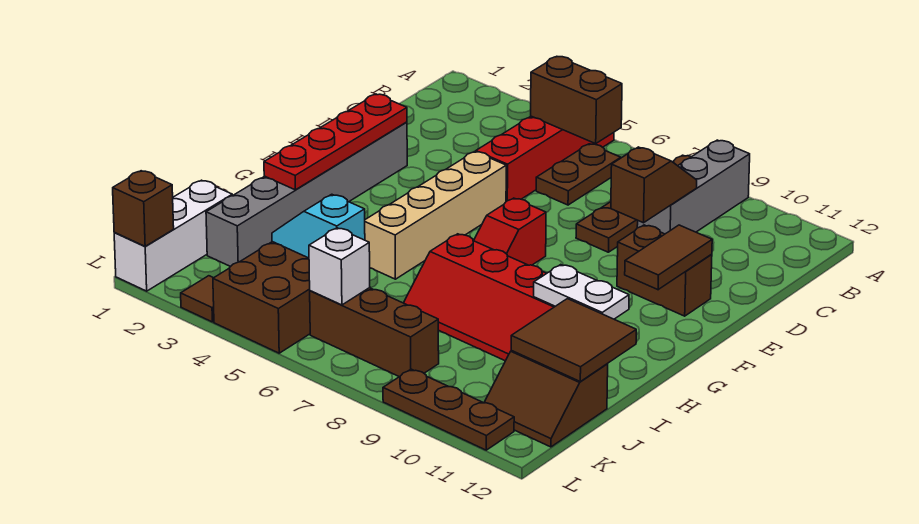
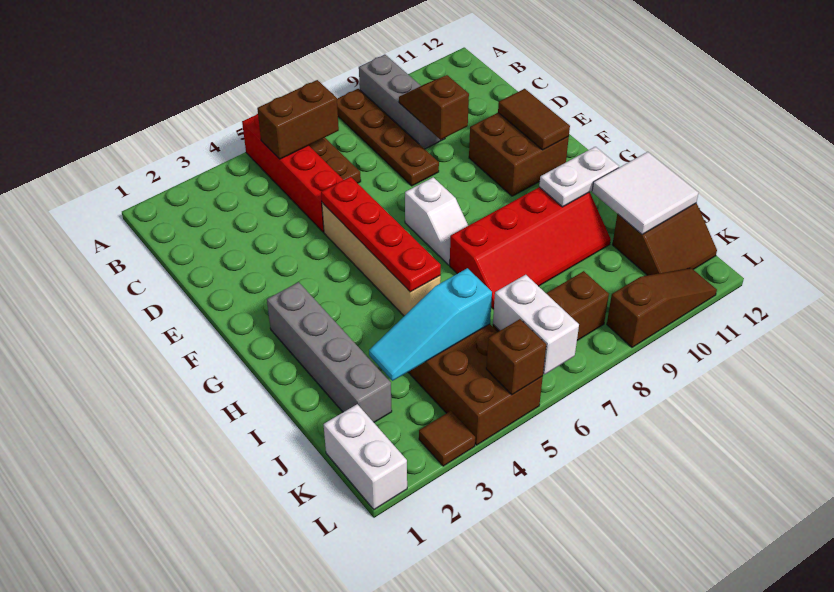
grey 1x6 brick [206,122,407,267] -> grey 1x4 brick [267,282,392,422]
red 1x4 plate [264,94,407,190] -> red 1x4 plate moved to [321,177,441,292]
brown 1x2 brick [617,225,712,316] -> brown 2x2 brick [469,113,569,196]
red 1x2 slope [474,198,546,265] -> white 1x2 slope [405,177,468,265]
brown 2x2 tile [511,299,636,381] -> white 2x2 tile [592,152,698,234]
white 1x3 brick [114,180,232,291] -> white 1x2 brick [324,404,407,510]
cyan 1x2 slope [272,194,365,258] -> cyan 1x3 slope [369,268,492,381]
white 1x1 brick [309,228,370,305] -> white 1x2 brick [493,275,579,375]
brown 1x1 brick [113,171,174,246] -> brown 1x1 brick moved to [486,319,546,395]
brown 1x3 plate [383,369,514,450] -> brown 1x3 slope [607,268,717,347]

